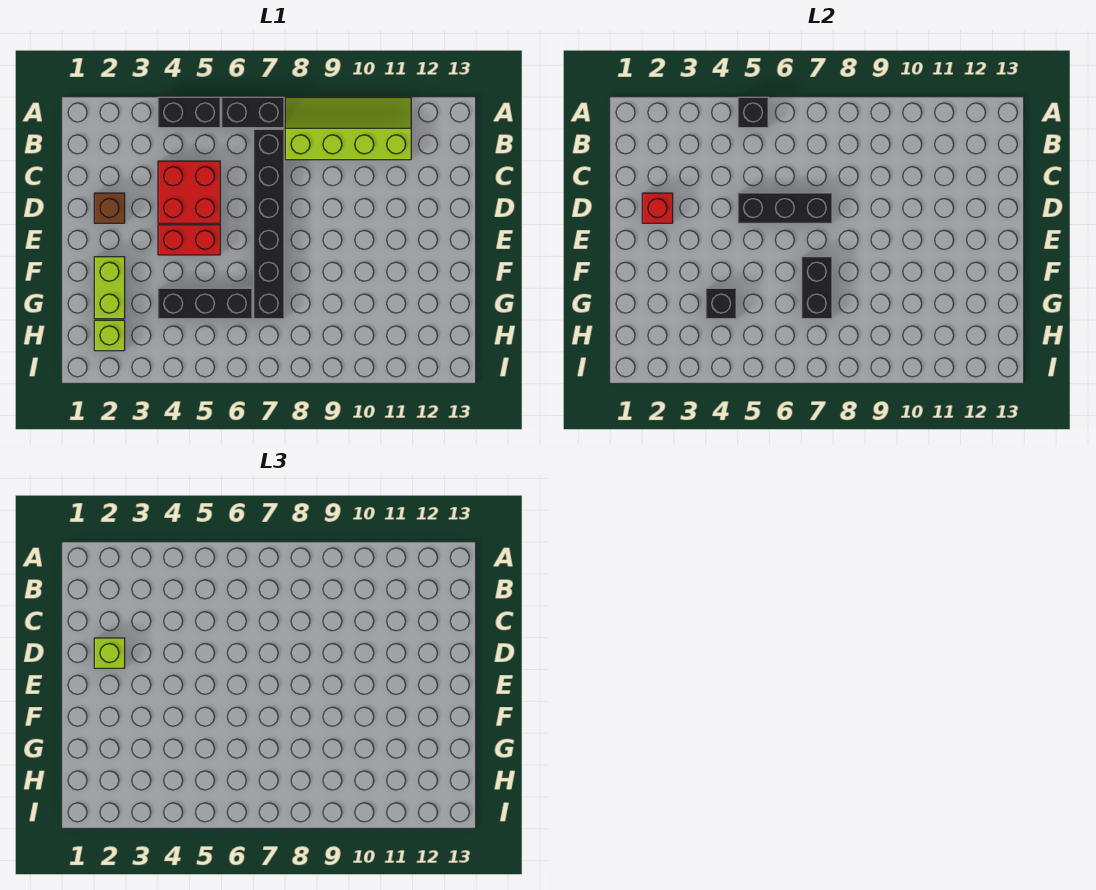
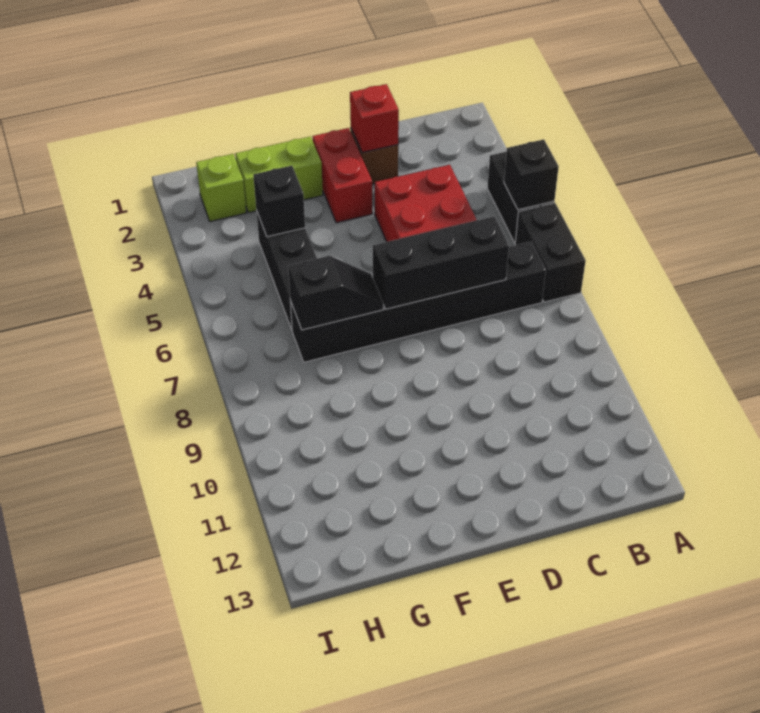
lime 2x4 slope [285,97,411,160] -> none
lime 1x1 brick [94,638,125,668] -> none
black 1x3 brick [738,193,832,223] -> black 1x3 brick turned to [373,216,509,309]
red 1x2 brick [158,225,220,255] -> red 1x2 brick moved to [313,128,372,223]
black 1x2 brick [802,257,832,319] -> black 1x2 slope [288,256,383,330]

